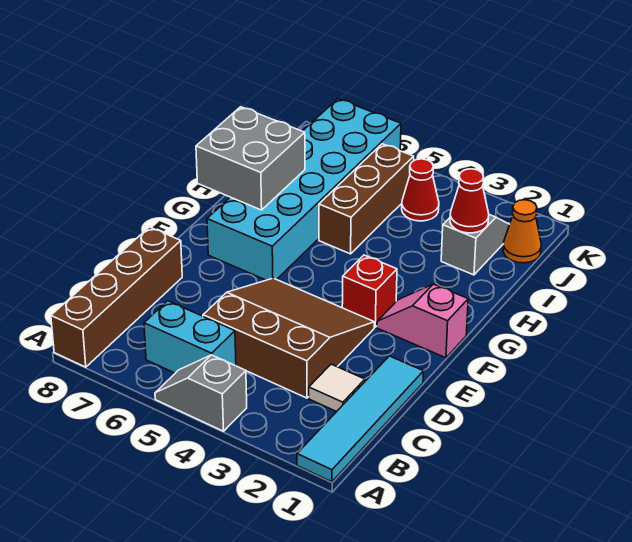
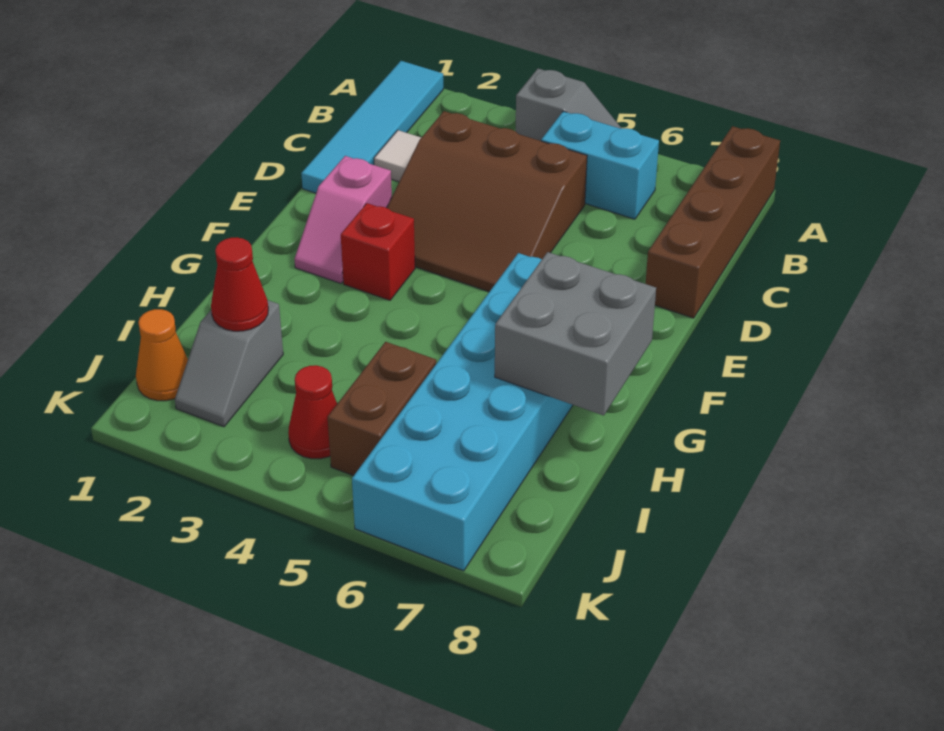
pink 1x2 slope [377,284,468,358] -> pink 1x2 slope turned to [295,156,392,283]
brown 1x3 brick [319,144,414,254] -> brown 1x2 brick [328,342,436,476]

